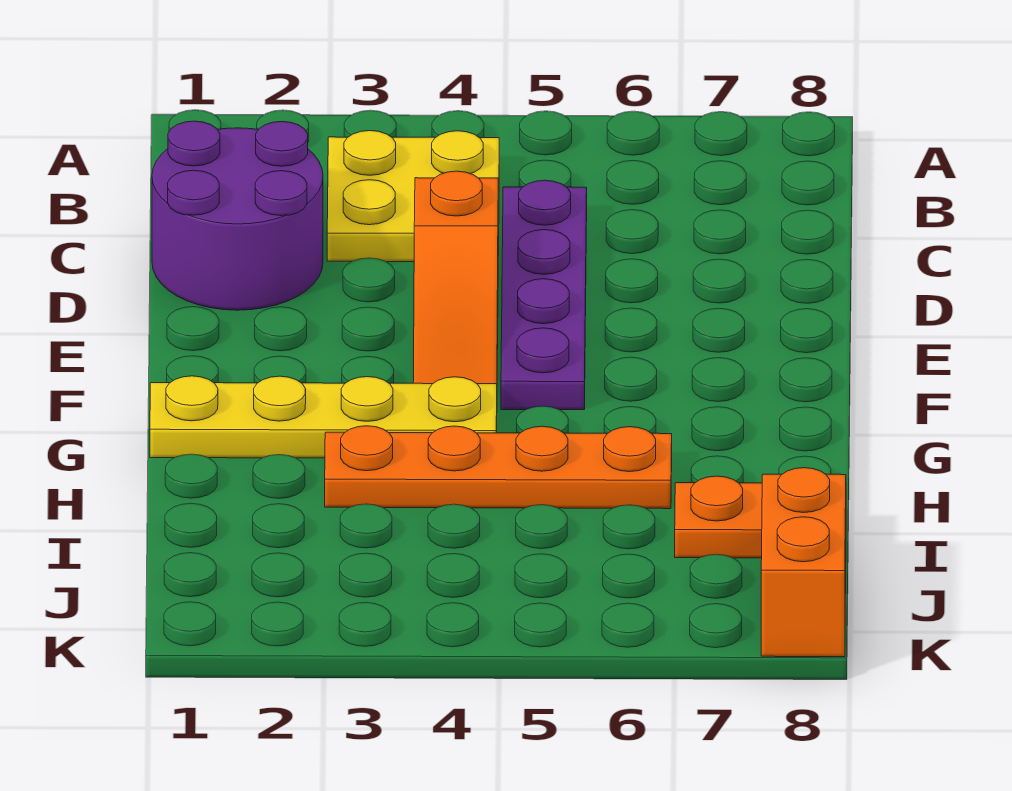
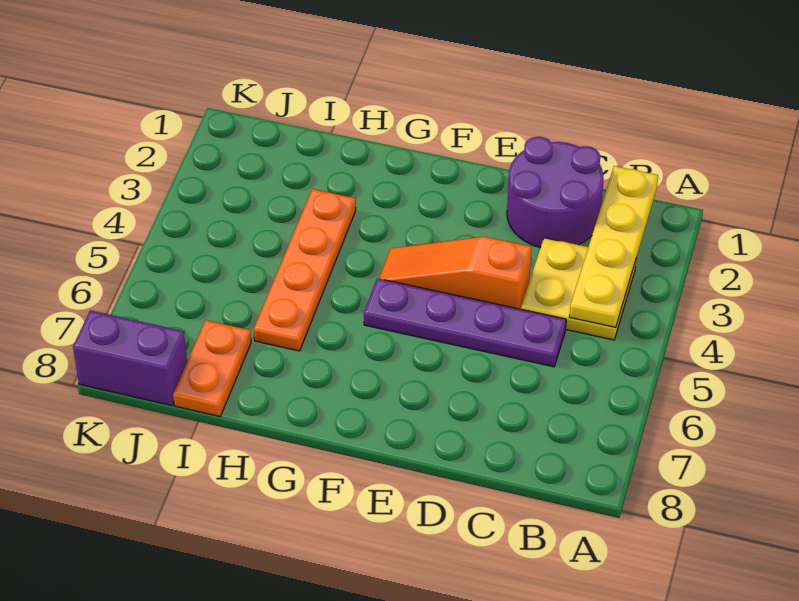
yellow 1x4 plate [150,376,497,458] -> yellow 1x4 plate moved to [569,166,658,327]
orange 1x2 brick [761,468,846,657] -> purple 1x2 brick [73,310,187,405]

